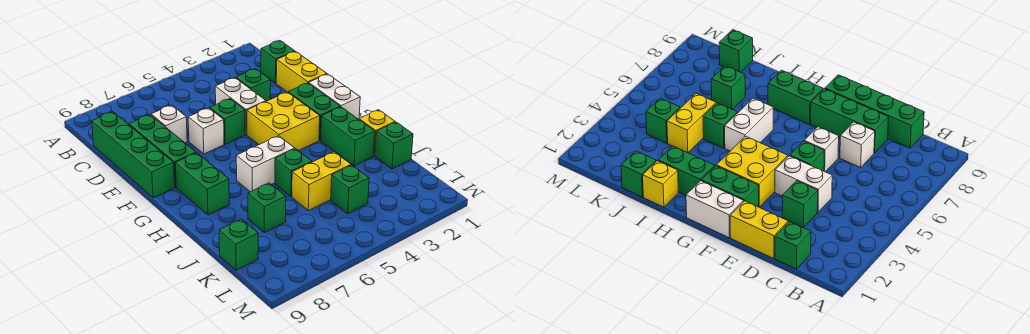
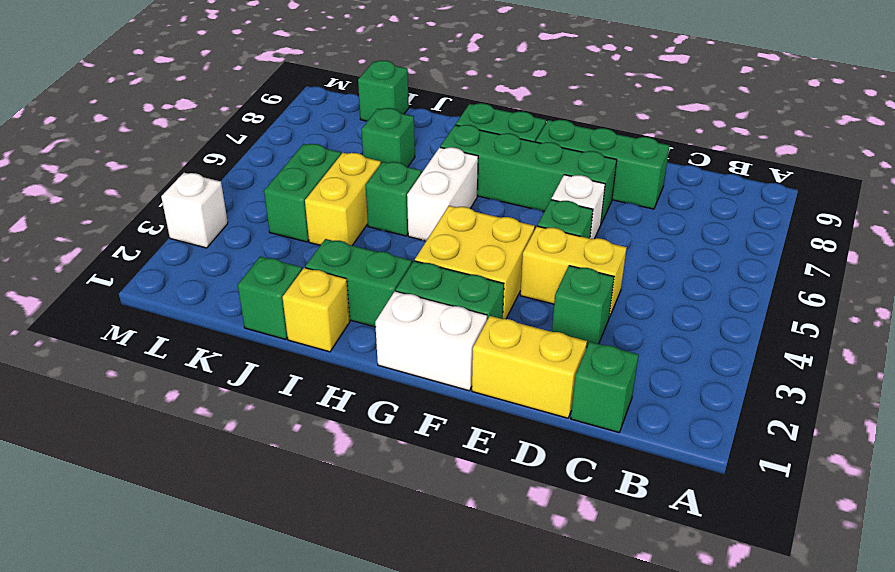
green 1x4 brick [92,112,175,198] -> green 1x4 brick moved to [440,125,617,223]
white 1x2 brick [215,78,266,135] -> yellow 1x2 brick [520,226,627,318]
white 1x1 brick [151,105,187,143] -> white 1x1 brick moved to [161,173,228,248]
green 1x1 brick [331,165,369,214] -> green 1x2 brick [264,144,341,242]

